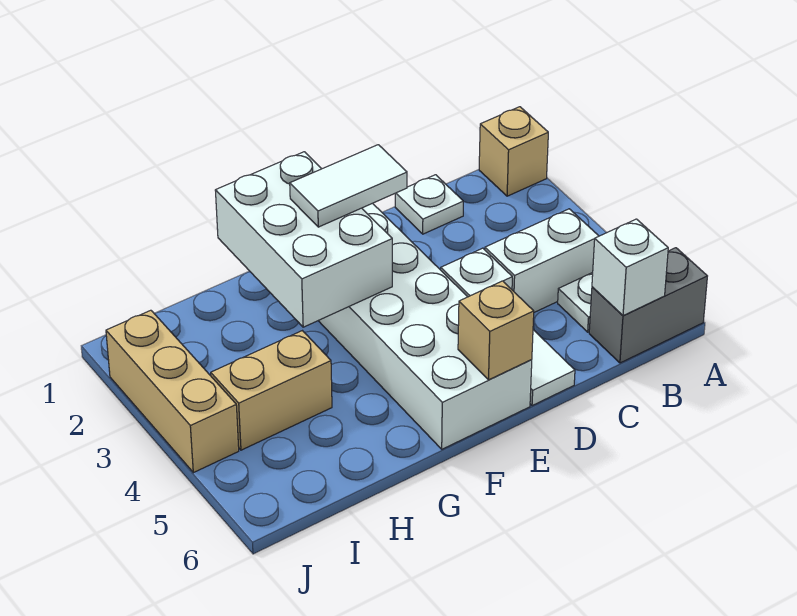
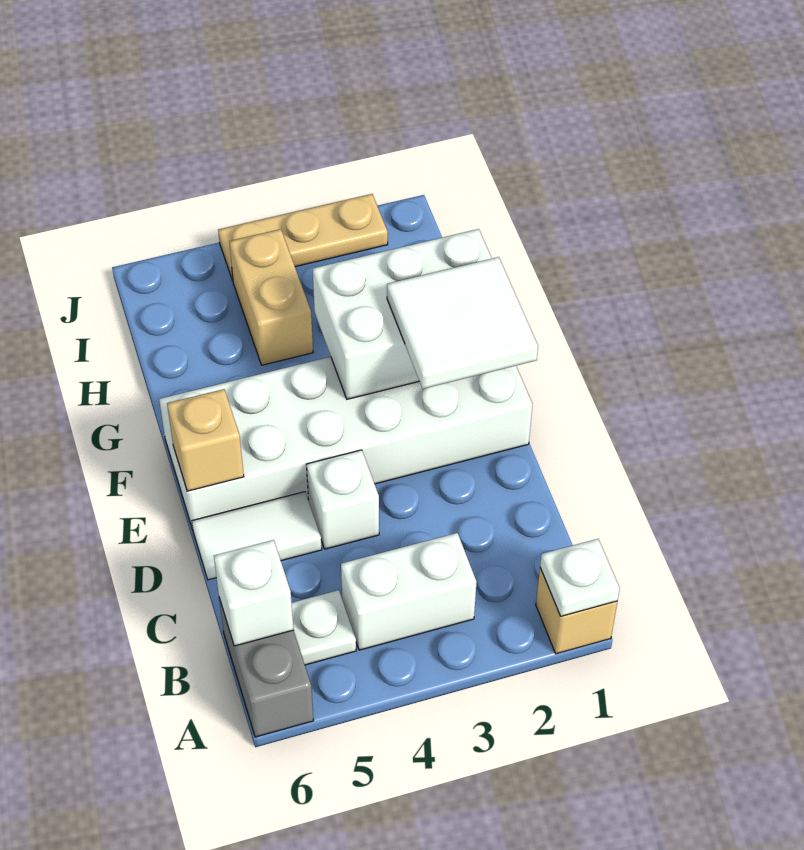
white 1x2 brick [485,209,599,312] -> white 1x2 brick turned to [341,533,476,650]
white 1x1 plate [395,175,463,234] -> white 1x1 plate moved to [540,539,620,616]
white 1x2 tile [290,145,407,227] -> white 2x2 tile [387,257,538,389]
tan 1x3 brick [106,310,239,473] -> tan 1x3 plate [218,194,388,281]

